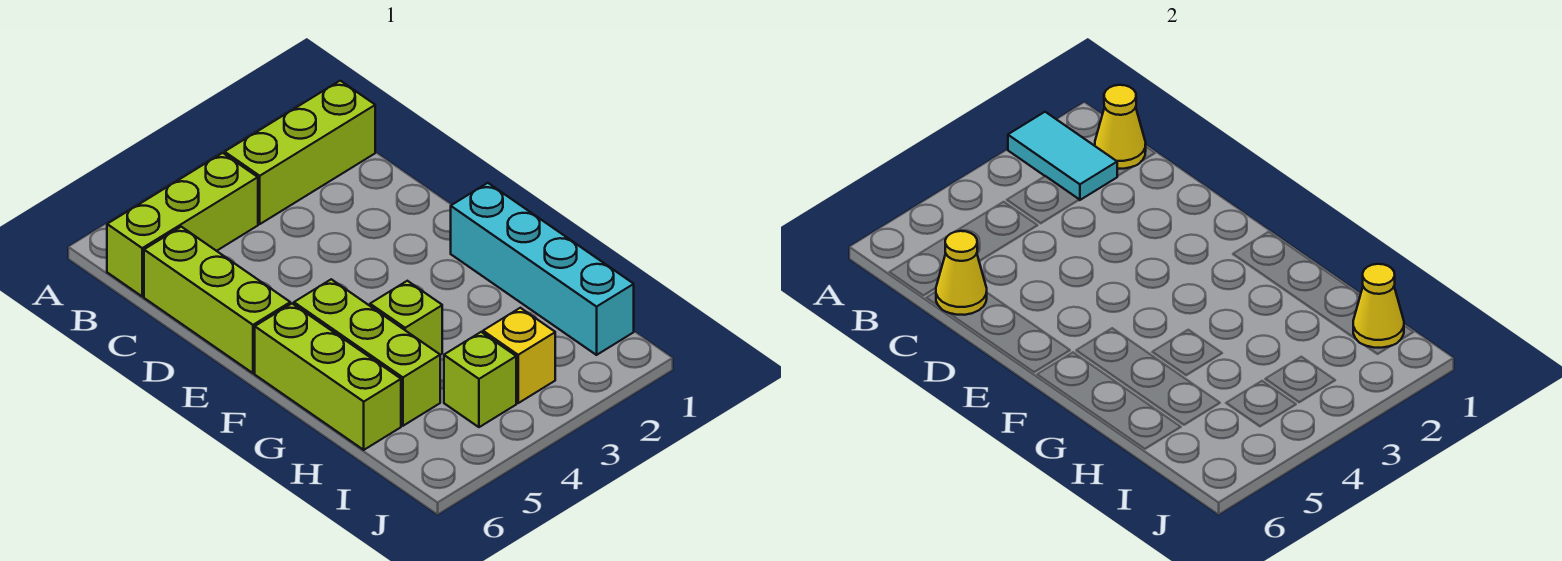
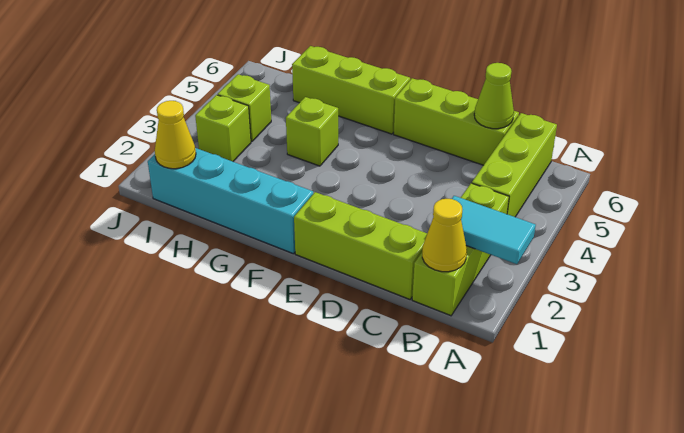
yellow 1x1 cone [936,231,987,315] -> lime 1x1 cone [474,63,514,129]
lime 1x3 brick [294,279,440,426] -> lime 1x3 brick moved to [294,192,427,299]
yellow 1x1 brick [483,308,555,403] -> lime 1x1 brick [195,95,251,162]

